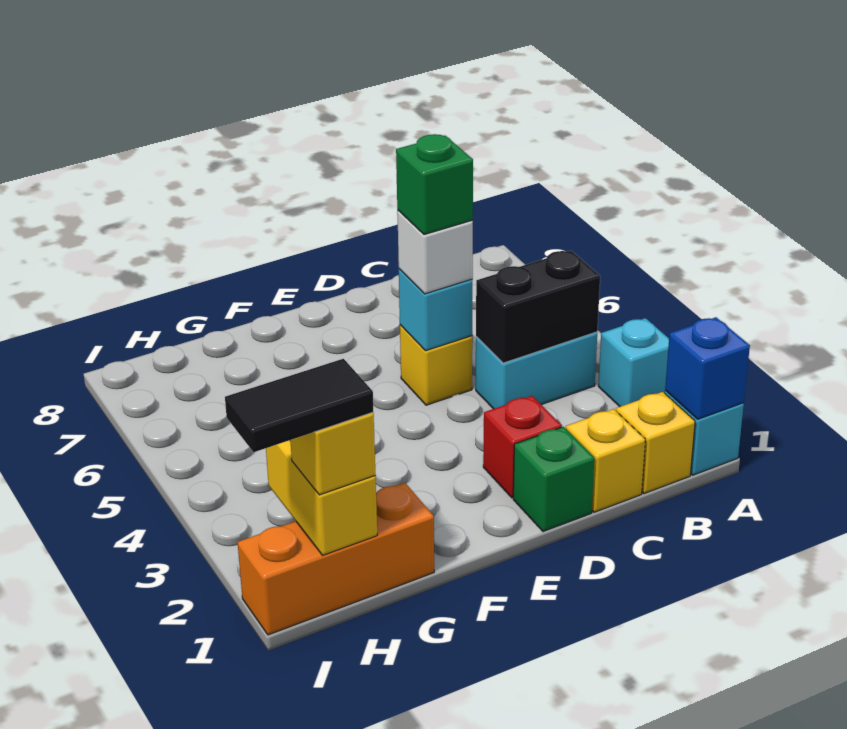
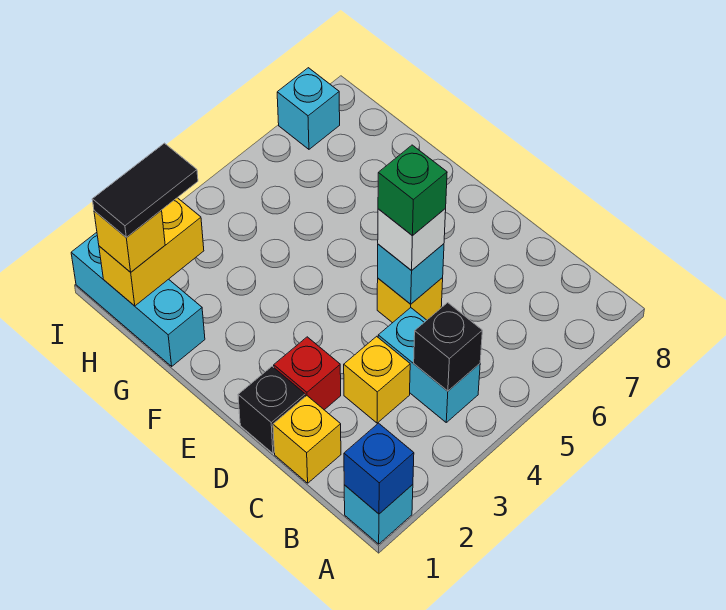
cyan 1x1 brick [598,318,669,407] -> cyan 1x1 brick moved to [277,68,340,149]
yellow 1x1 brick [616,392,695,494] -> yellow 1x1 brick moved to [344,336,410,423]
black 1x2 brick [476,251,600,363] -> black 1x1 brick [414,303,482,391]
green 1x1 brick [513,427,594,532] -> black 1x1 brick [238,366,305,453]
orange 1x3 brick [238,483,434,635] -> cyan 1x3 brick [71,232,205,366]
black 1x2 tile [225,359,373,452] -> black 1x2 tile turned to [92,143,198,237]

